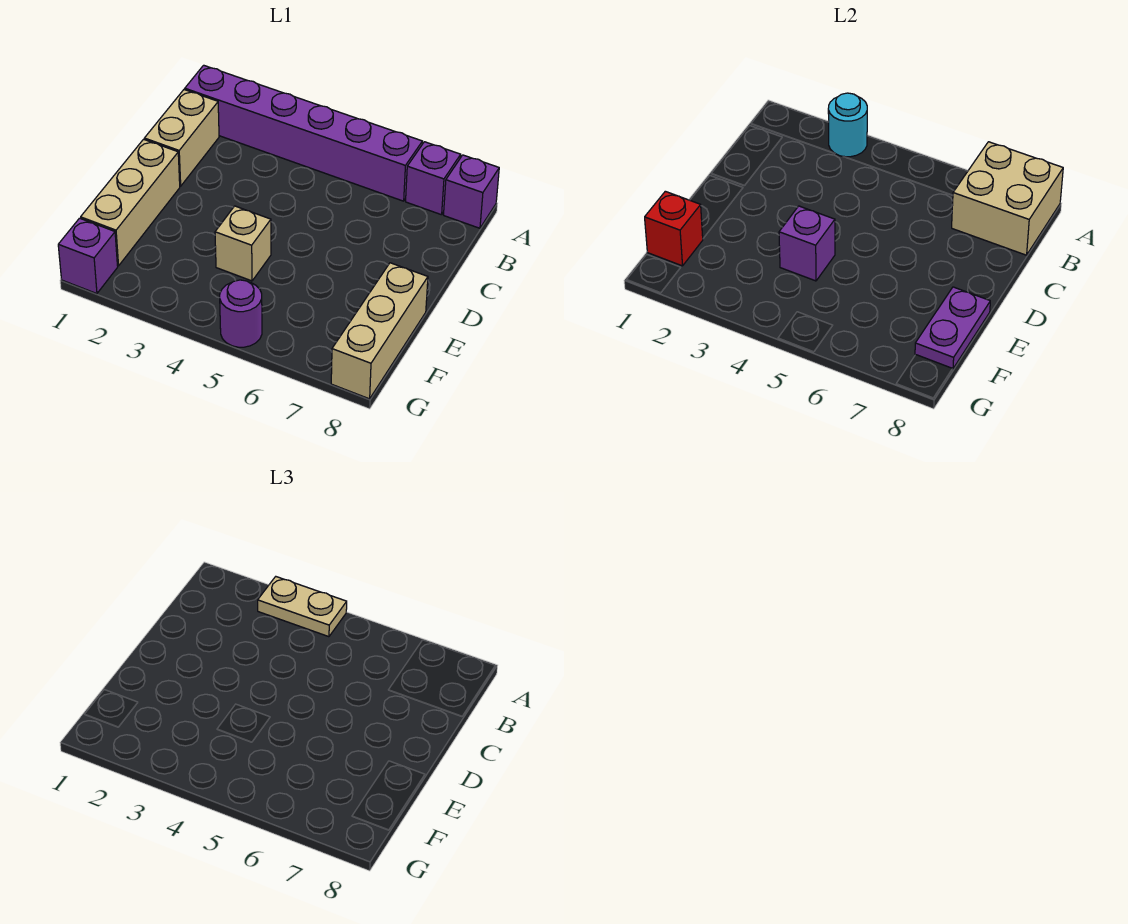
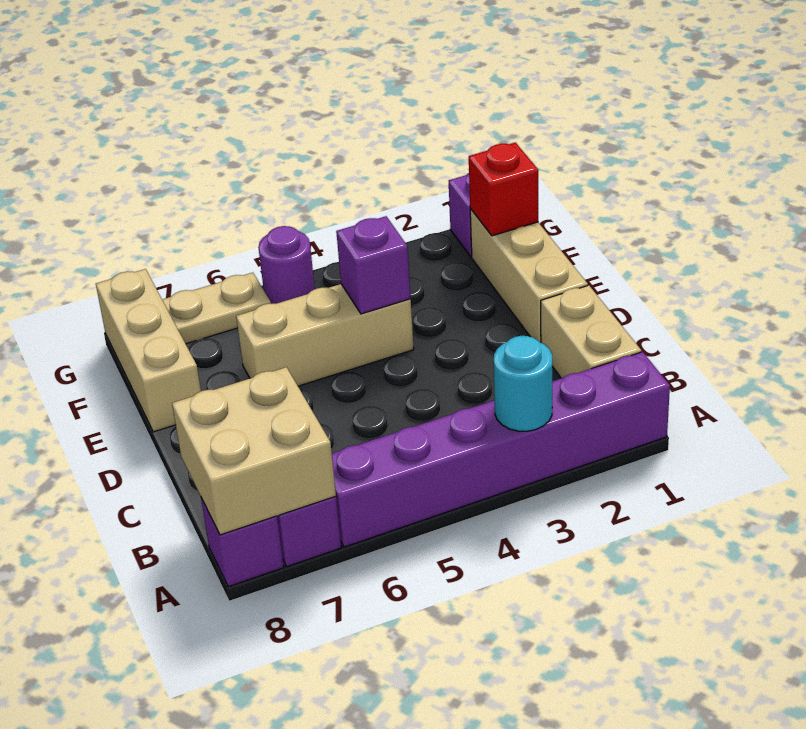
tan 1x2 plate [258,577,347,637] -> tan 1x2 plate moved to [162,273,271,344]
tan 1x1 brick [215,206,271,281] -> tan 1x3 brick [236,284,414,386]
purple 1x2 plate [915,287,990,369] -> none

